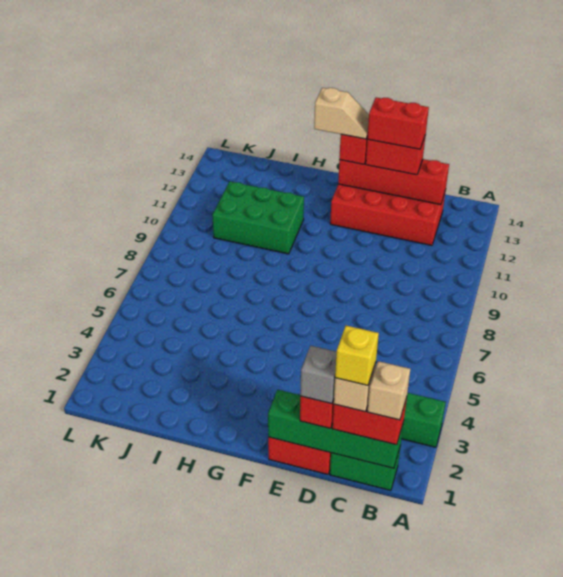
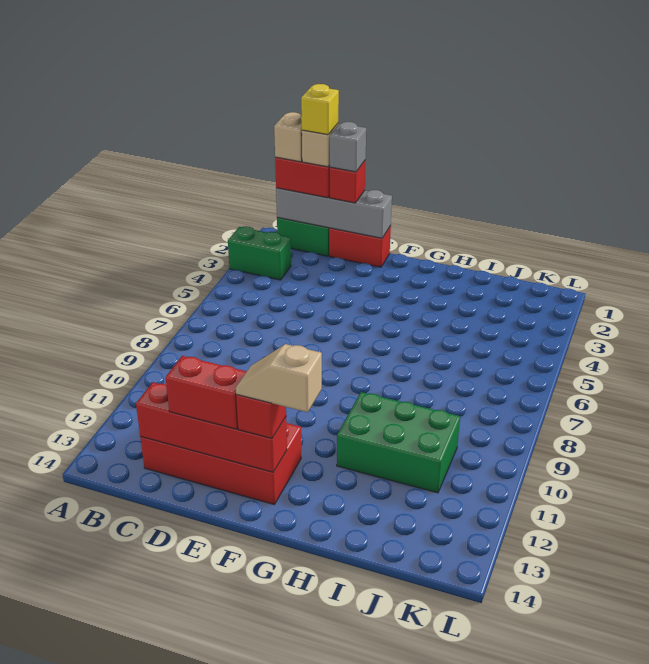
green 1x4 brick [268,390,404,468] -> grey 1x4 brick [276,188,392,238]
red 1x2 brick [367,97,429,149] -> none

